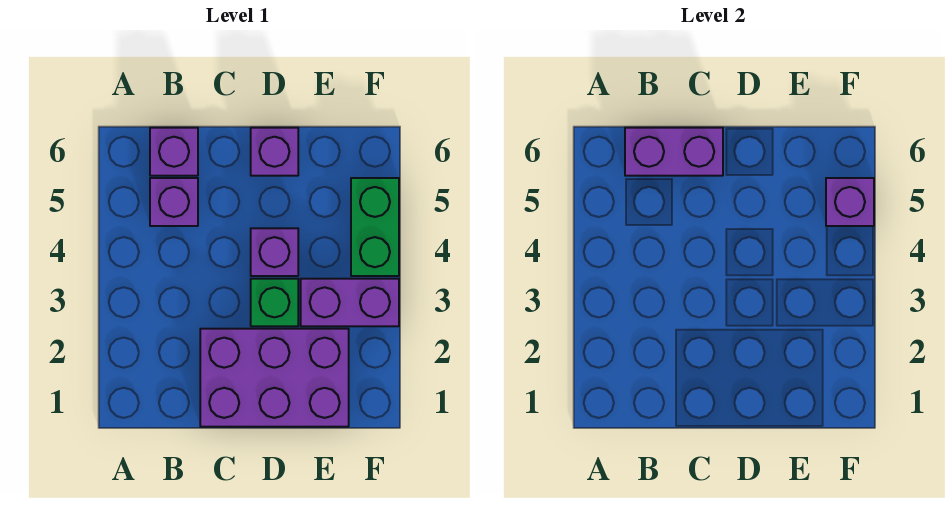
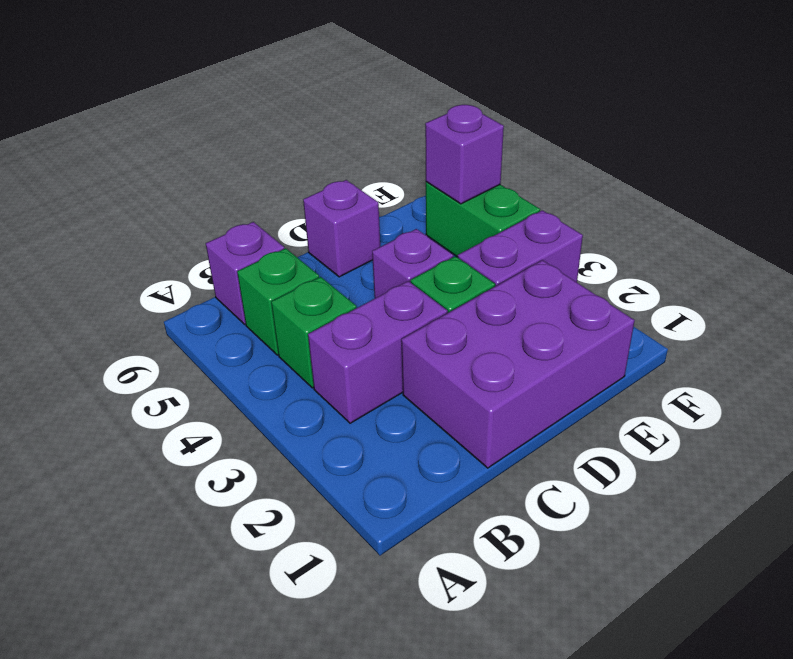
none -> green 1x1 brick [271,277,357,388]
purple 1x1 brick [150,178,198,226] -> green 1x1 brick [237,248,319,355]
purple 1x2 brick [625,128,723,176] -> purple 1x2 brick moved to [308,281,448,423]

